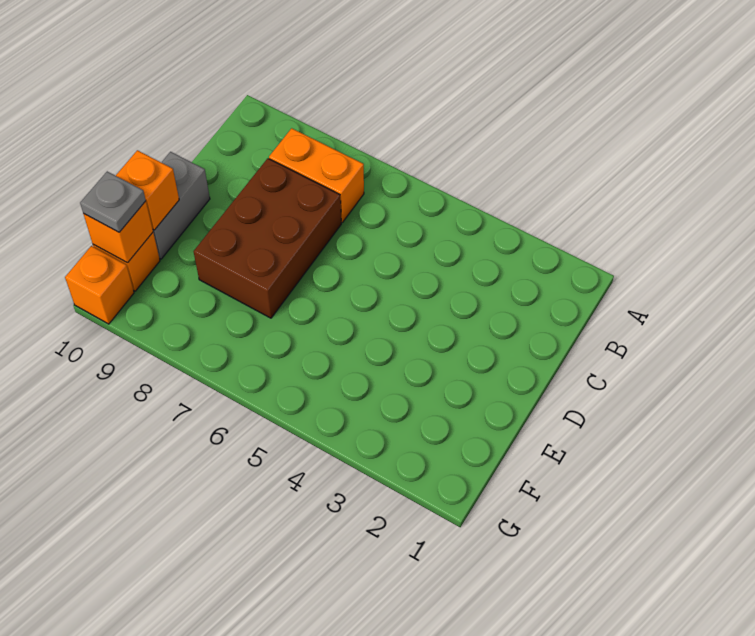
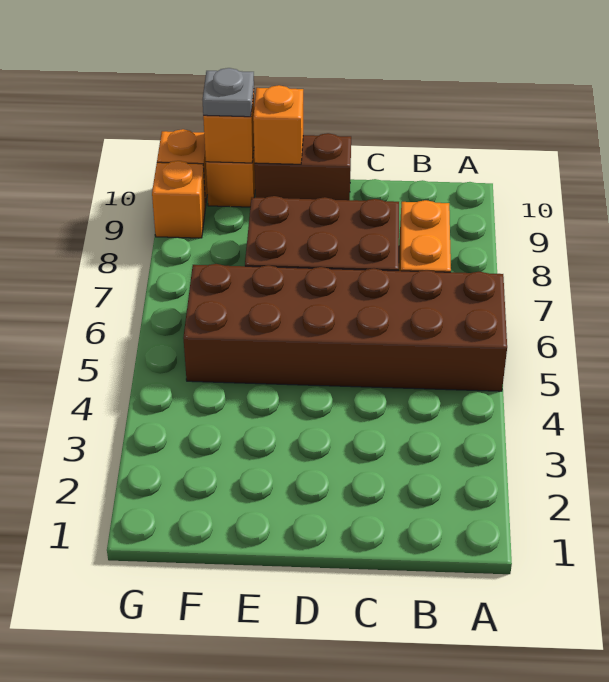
none -> brown 2x6 brick [183,264,507,391]
grey 1x2 brick [153,152,210,259] -> brown 1x2 brick [255,133,351,200]
none -> orange 1x1 brick [152,161,206,238]

